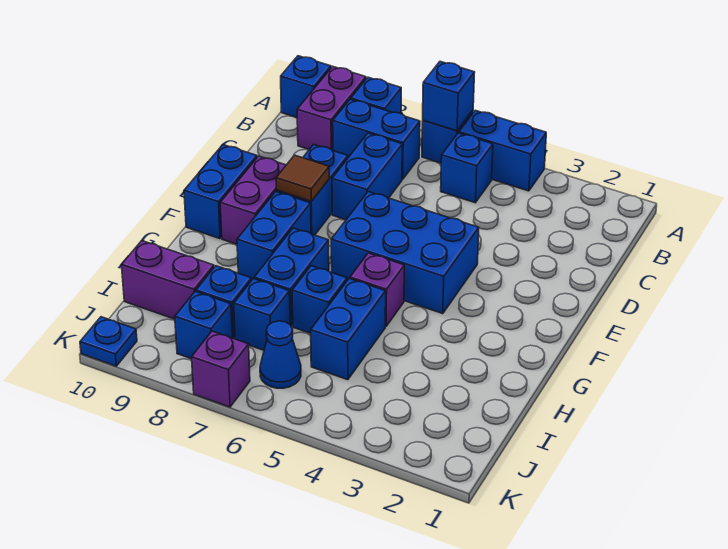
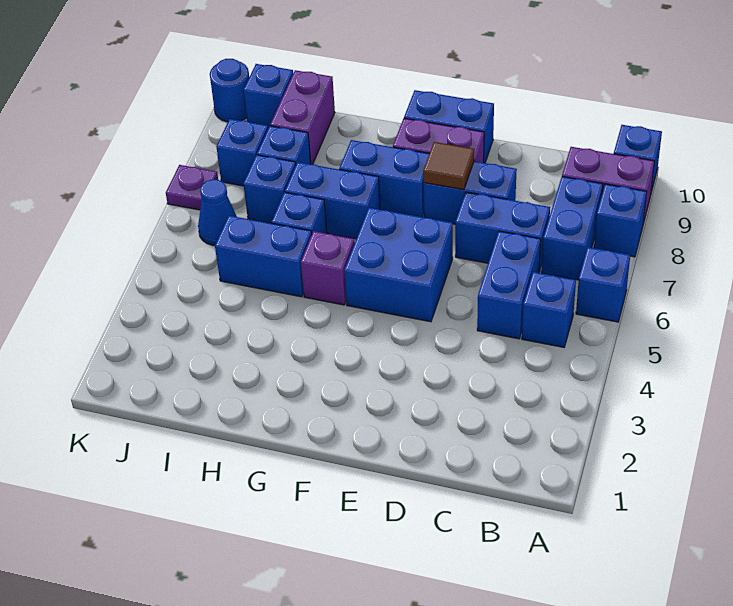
blue 1x2 brick [459,110,546,191] -> blue 1x2 brick moved to [477,231,541,339]
blue 1x1 brick [423,62,475,131] -> blue 1x1 brick moved to [244,64,293,128]
blue 2x3 brick [331,192,479,314] -> blue 2x2 brick [344,208,453,322]
purple 1x1 brick [192,331,250,407] -> purple 1x1 plate [166,165,218,210]
blue 1x1 plate [80,317,137,366] -> blue 1x1 round brick [210,59,249,122]

